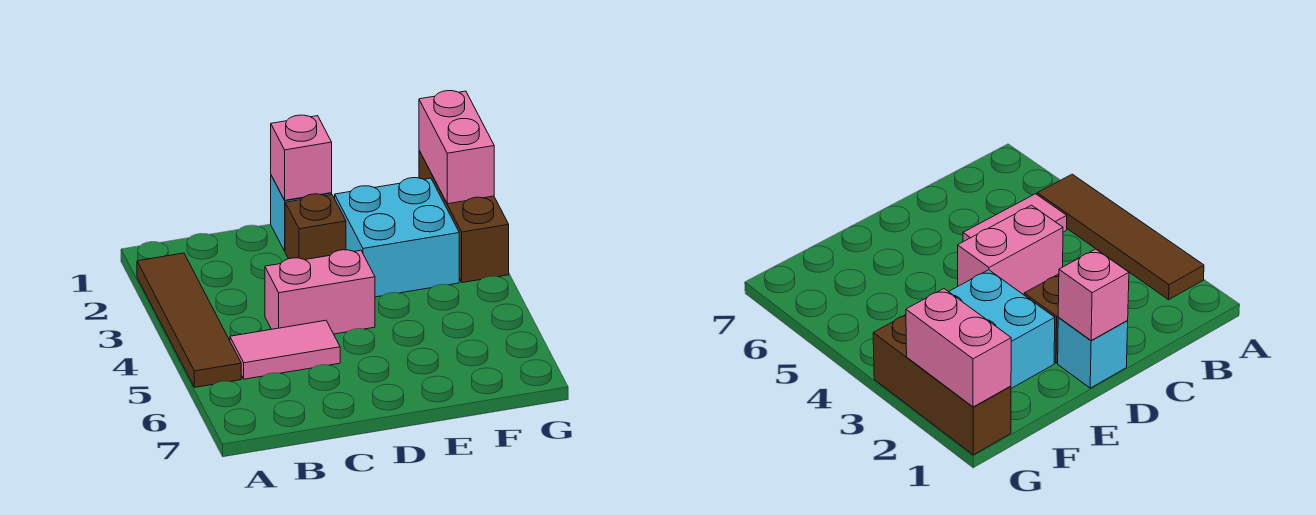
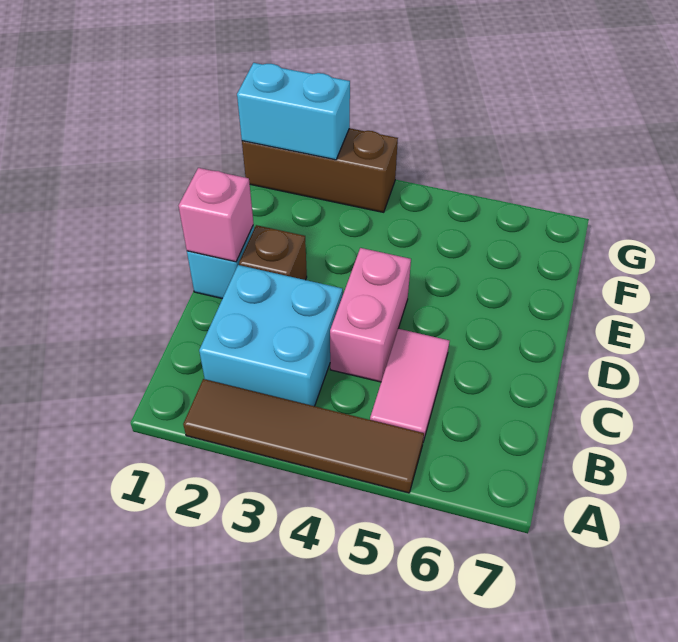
cyan 2x2 brick [335,178,459,297] -> cyan 2x2 brick moved to [199,265,343,406]
pink 1x2 brick [419,91,494,204] -> cyan 1x2 brick [237,63,350,160]

